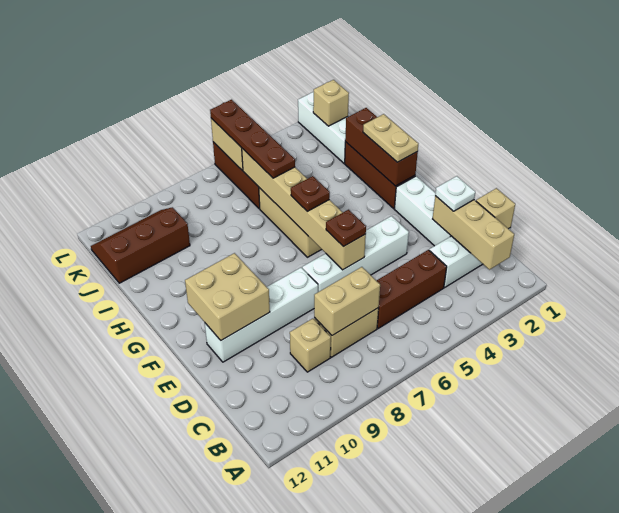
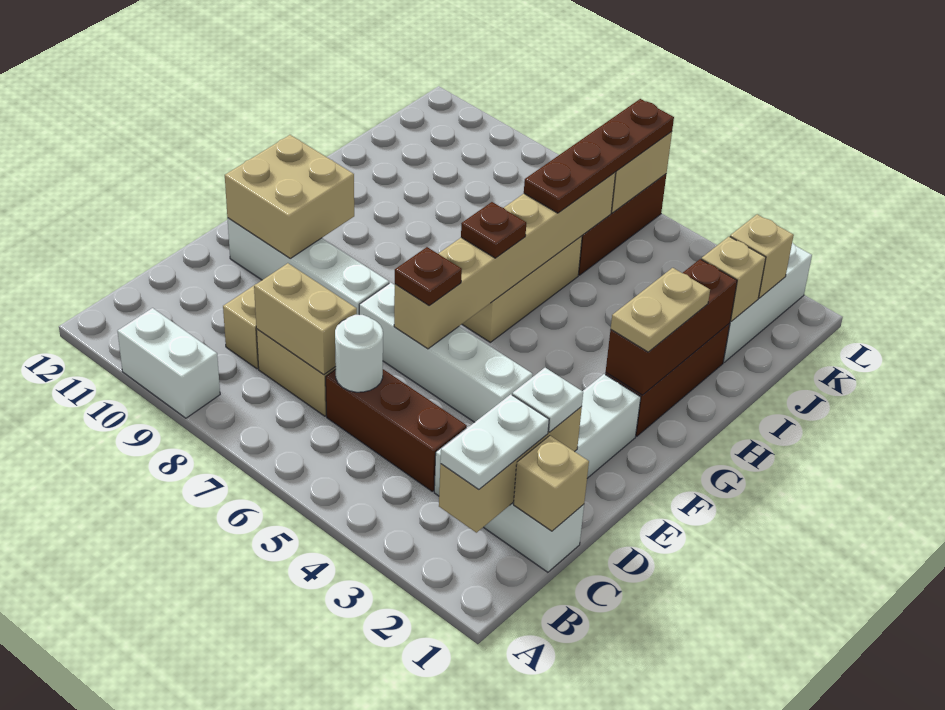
none -> white 1x2 brick [118,308,220,418]
none -> white 1x2 plate [440,394,549,489]
none -> white 1x1 round brick [335,315,383,392]
none -> tan 1x1 brick [701,237,766,321]
brown 2x3 slope [91,207,190,283] -> none

